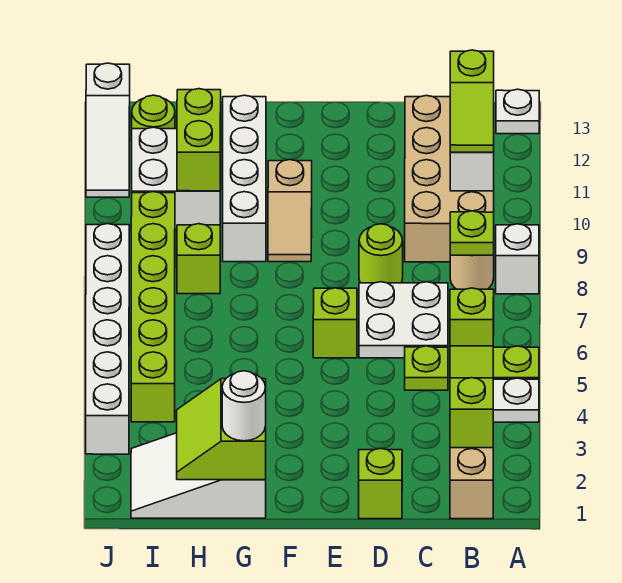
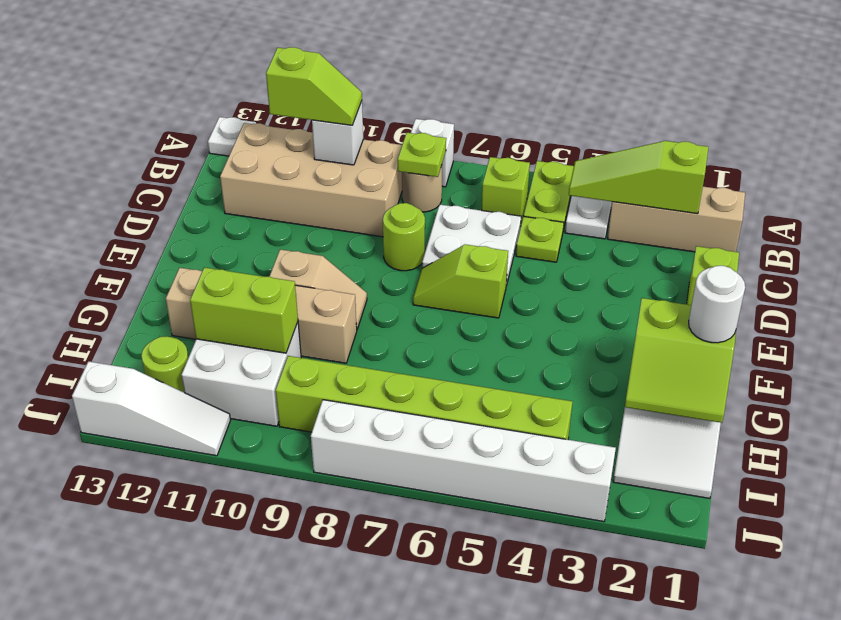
white 1x4 brick [223,95,266,262] -> tan 1x4 brick [166,268,357,363]
lime 1x1 brick [177,224,220,294] -> none

